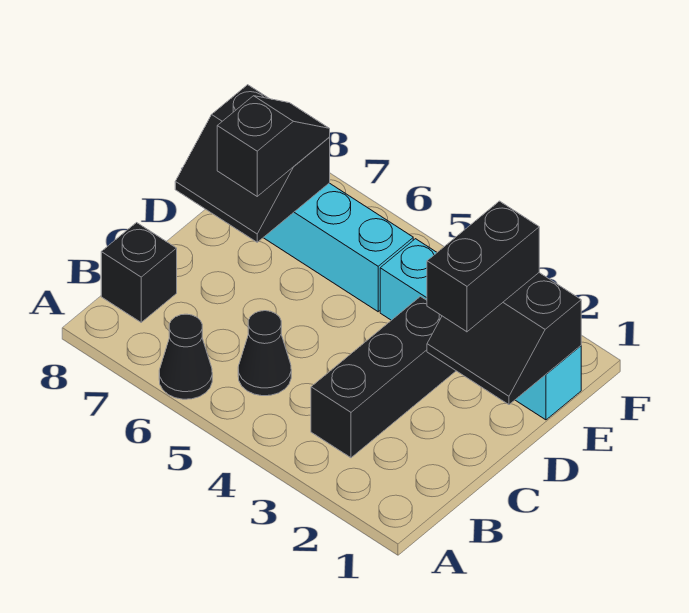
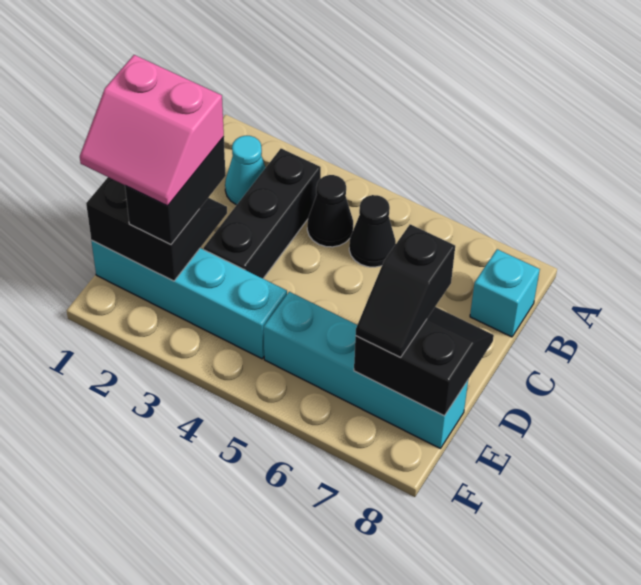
black 1x1 cone [159,314,212,399] -> black 1x1 cone moved to [307,175,353,247]
none -> cyan 1x1 cone [225,136,266,205]
black 1x1 brick [101,223,177,322] -> cyan 1x1 brick [470,249,540,337]
none -> pink 2x2 slope [80,55,224,206]

